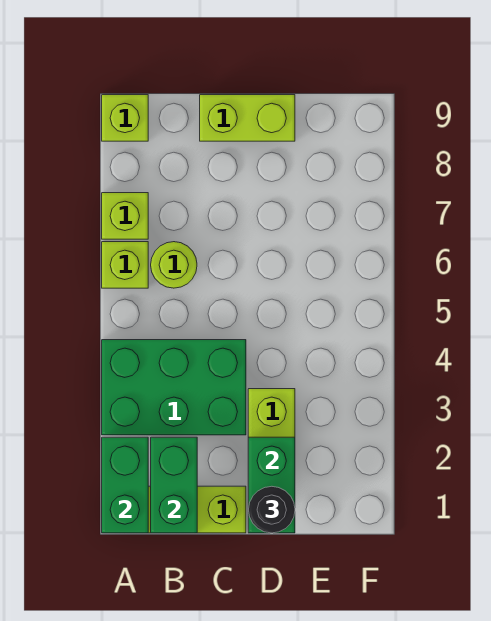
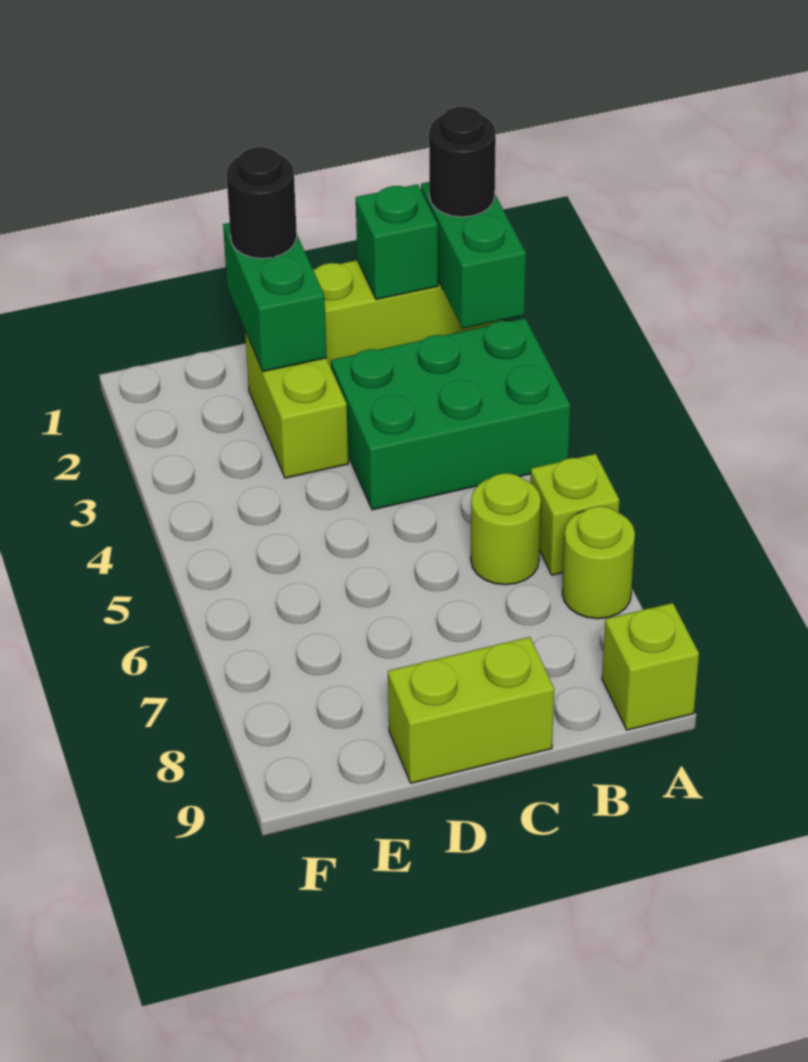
none -> black 1x1 round brick [429,107,496,217]
lime 1x1 brick [102,193,148,239] -> lime 1x1 round brick [562,506,635,619]
green 1x2 brick [151,437,197,533] -> green 1x1 brick [356,184,438,299]

